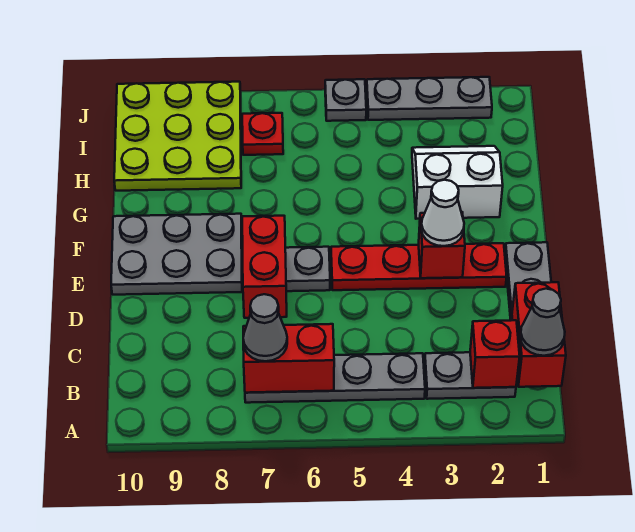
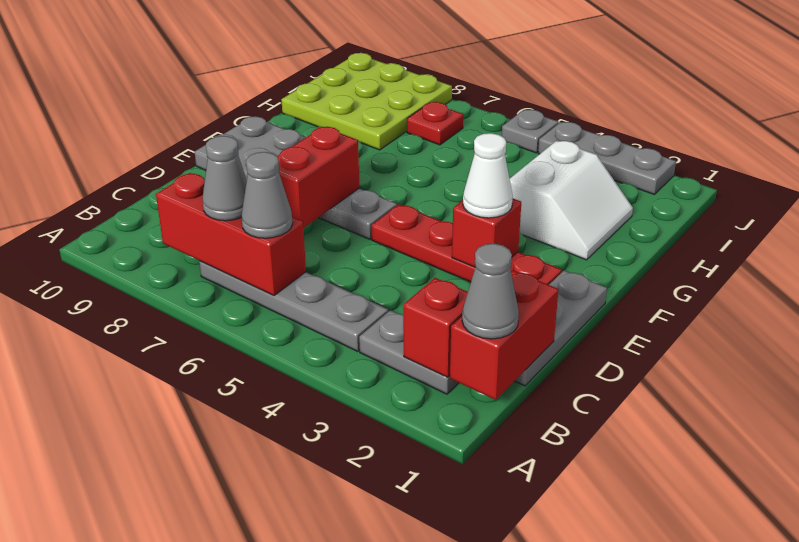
red 1x2 brick [243,324,334,393] -> red 1x3 brick [156,173,306,295]
none -> grey 1x1 cone [241,152,293,238]
white 2x2 slope [412,146,503,219] -> white 2x2 slope turned to [510,141,633,260]

